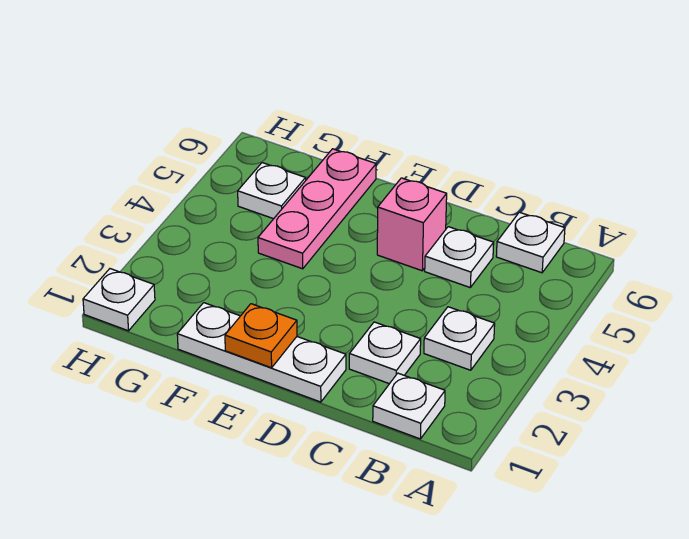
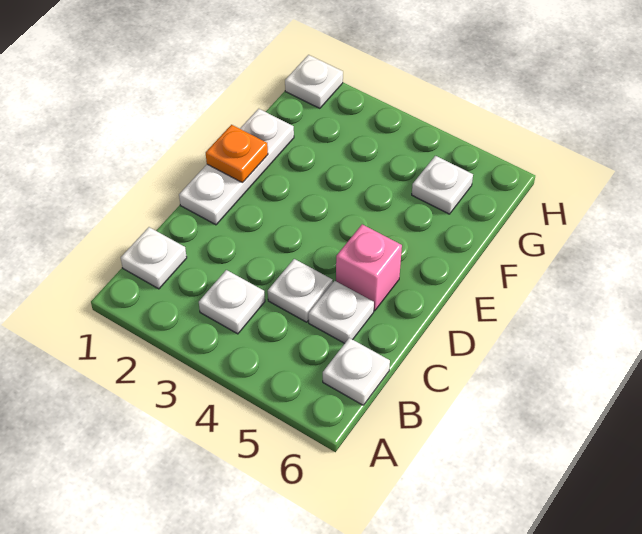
white 1x1 plate [349,322,421,384] -> white 1x1 plate moved to [268,259,333,322]
pink 1x3 plate [258,149,376,269] -> none

